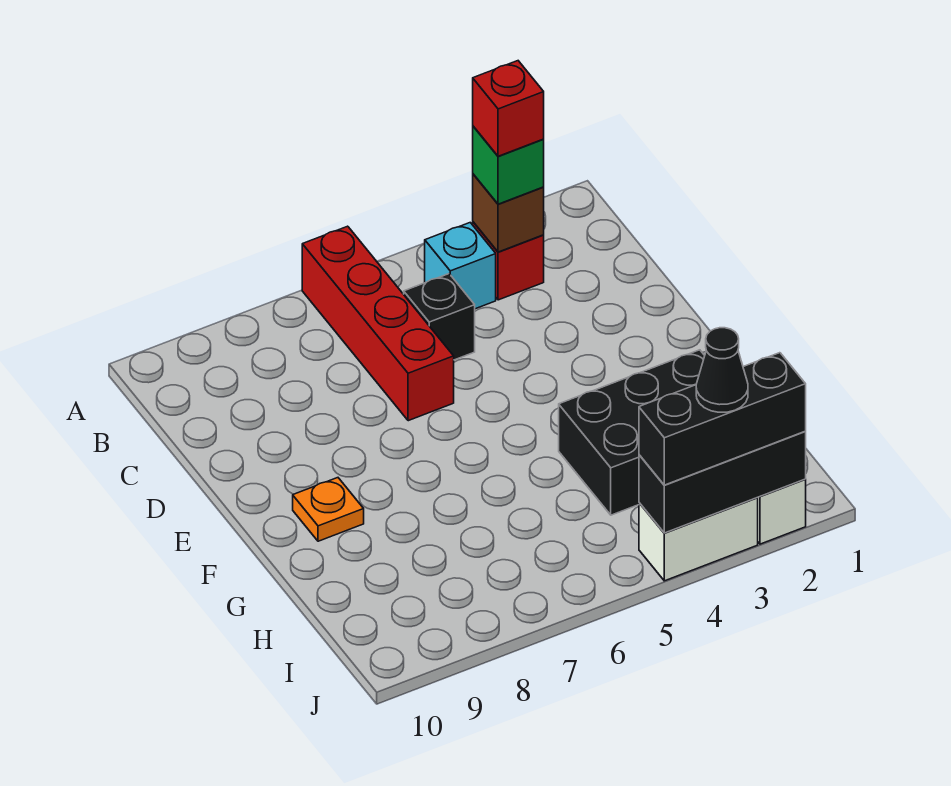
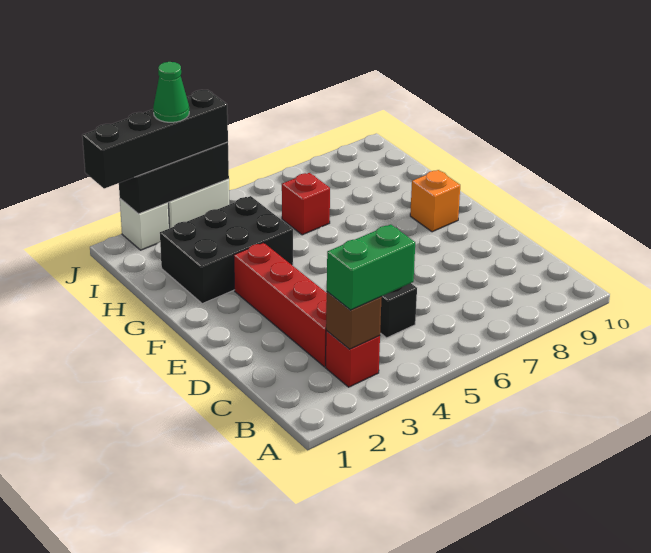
red 1x4 brick [302,226,454,421] -> red 1x4 brick moved to [234,243,327,367]
green 1x1 brick [473,126,544,204] -> green 1x2 brick [327,224,415,310]
red 1x1 brick [473,61,544,156] -> red 1x1 brick moved to [282,173,330,235]
cyan 1x1 brick [425,223,496,309] -> none
orange 1x1 plate [293,478,364,541] -> orange 1x1 brick [410,170,460,232]
black 1x3 brick [639,353,806,485] -> black 1x4 brick [82,90,228,189]
black 1x1 cone [696,328,748,412] -> green 1x1 cone [153,62,189,122]

